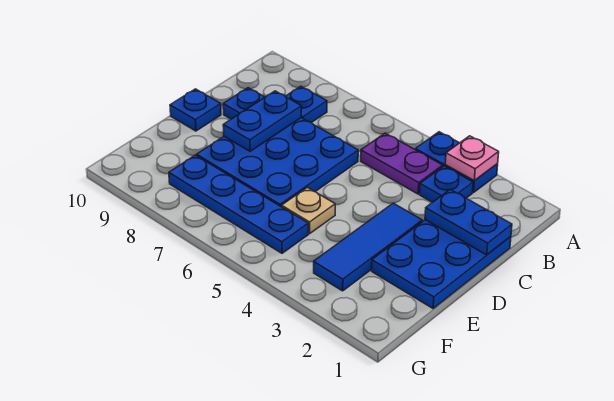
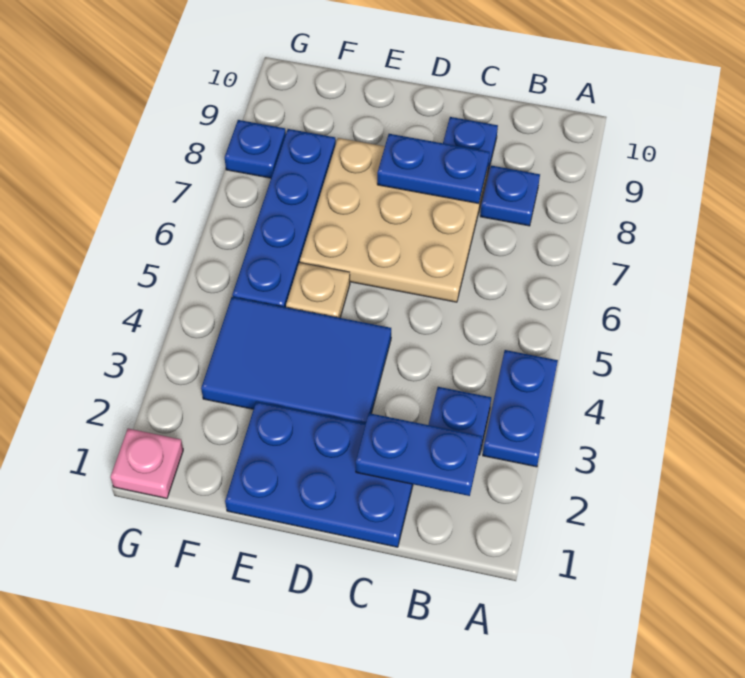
pink 1x1 plate [445,136,499,181] -> pink 1x1 plate moved to [111,429,183,498]
purple 1x2 plate [361,133,443,194] -> none
blue 1x2 plate [425,189,512,255] -> blue 1x2 plate turned to [356,413,482,496]
blue 3x3 plate [197,118,358,207] -> tan 3x3 plate [300,138,488,302]
blue 1x3 tile [314,203,422,291] -> blue 2x3 tile [201,297,391,424]
blue 1x1 plate [170,89,221,131] -> blue 1x1 plate moved to [225,120,286,178]

